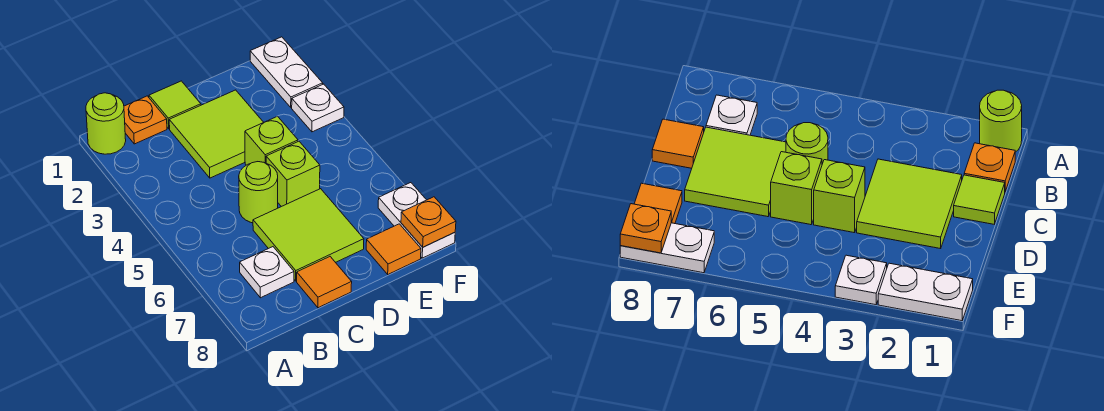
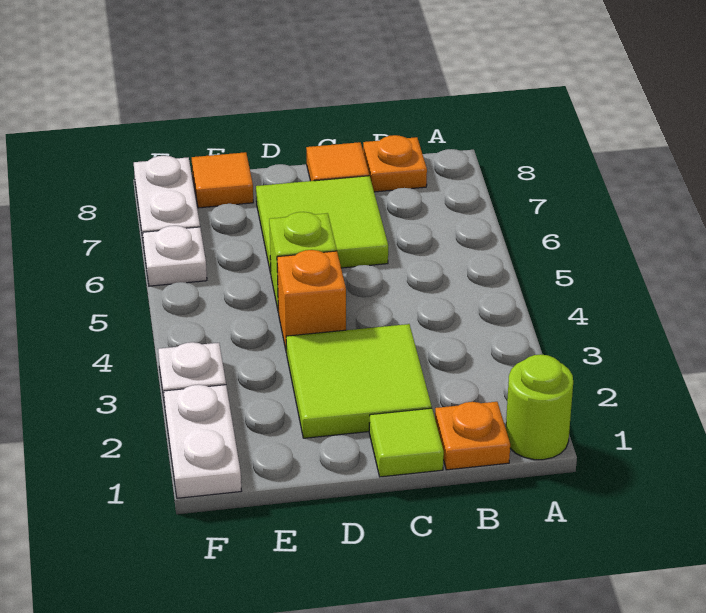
white 1x1 plate [240,247,294,298] -> white 1x1 plate moved to [143,226,207,286]
lime 1x1 round brick [239,162,278,223] -> none
lime 1x1 brick [245,116,298,165] -> orange 1x1 brick [277,250,346,353]
orange 1x1 plate [401,197,456,247] -> orange 1x1 plate moved to [363,135,427,192]

